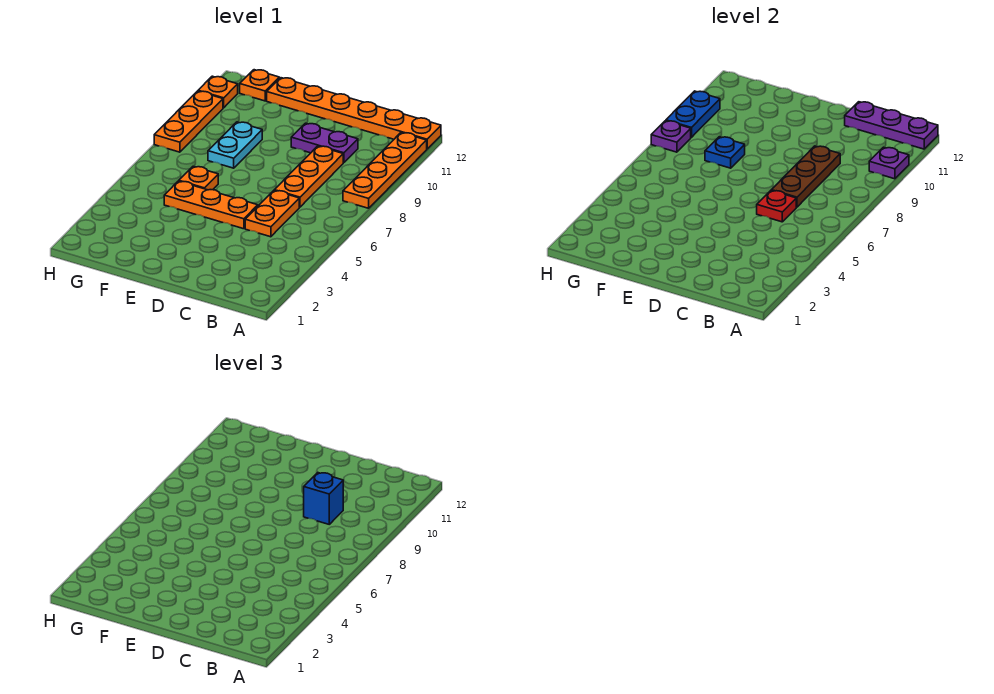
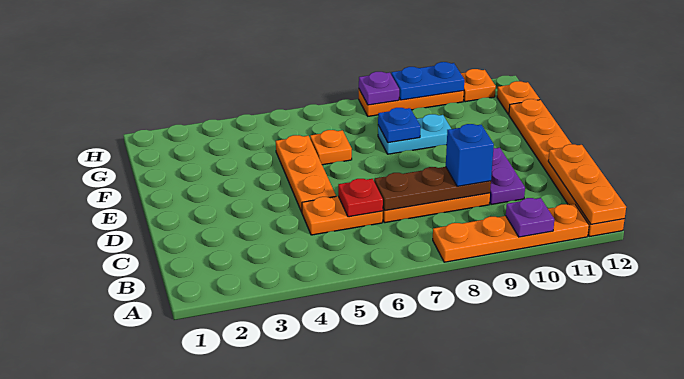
purple 1x3 plate [845,102,938,149] -> orange 1x3 plate [548,144,626,224]

